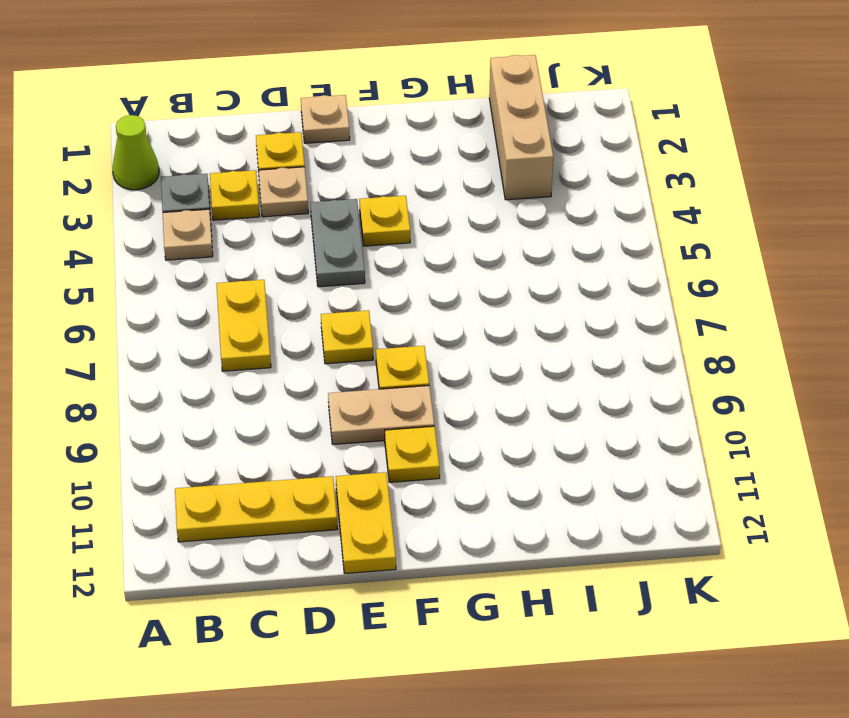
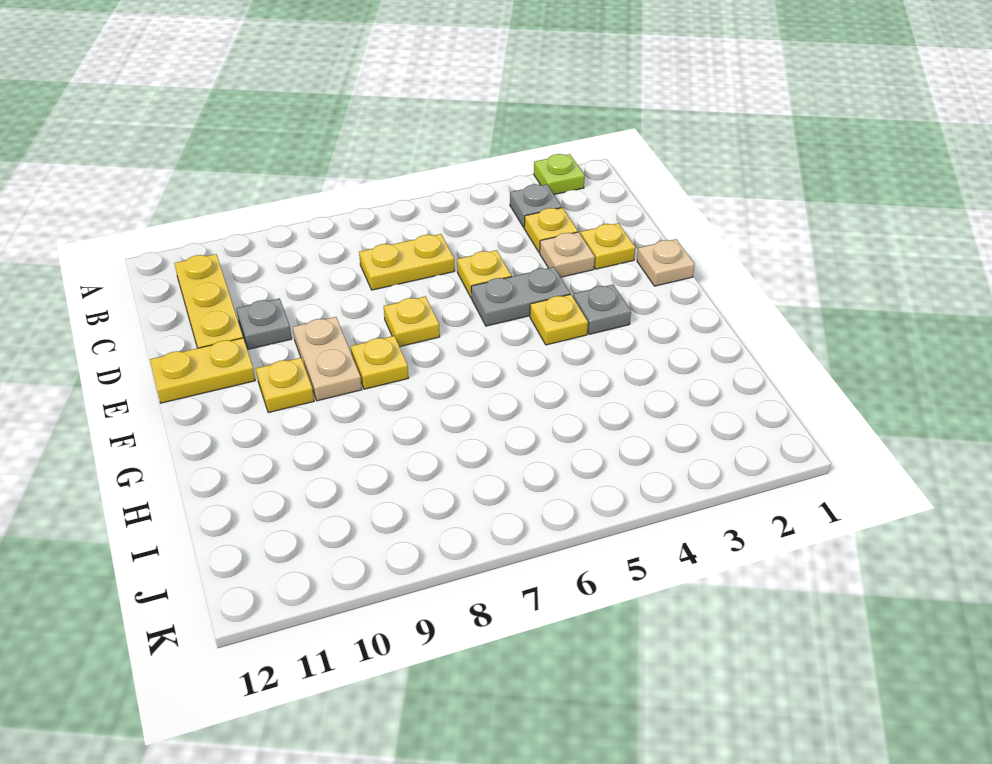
lime 1x1 cone [112,115,159,190] -> lime 1x1 plate [534,154,585,194]
tan 1x1 plate [163,209,213,260] -> none
none -> yellow 1x1 plate [457,250,511,298]
none -> grey 1x1 plate [236,298,292,349]
none -> grey 1x1 plate [573,285,631,334]
tan 1x3 brick [489,55,553,200] -> none

